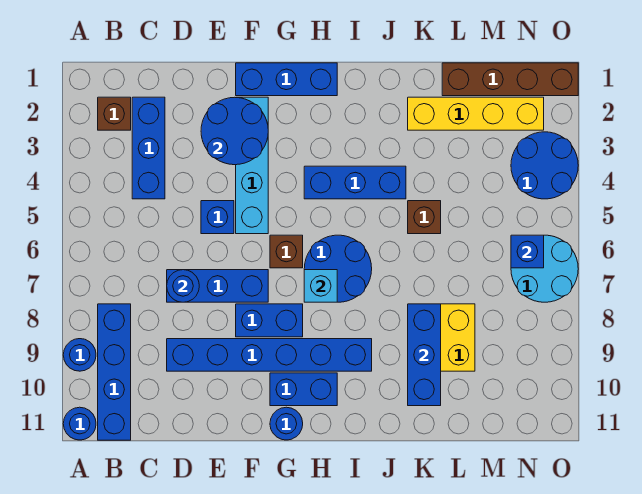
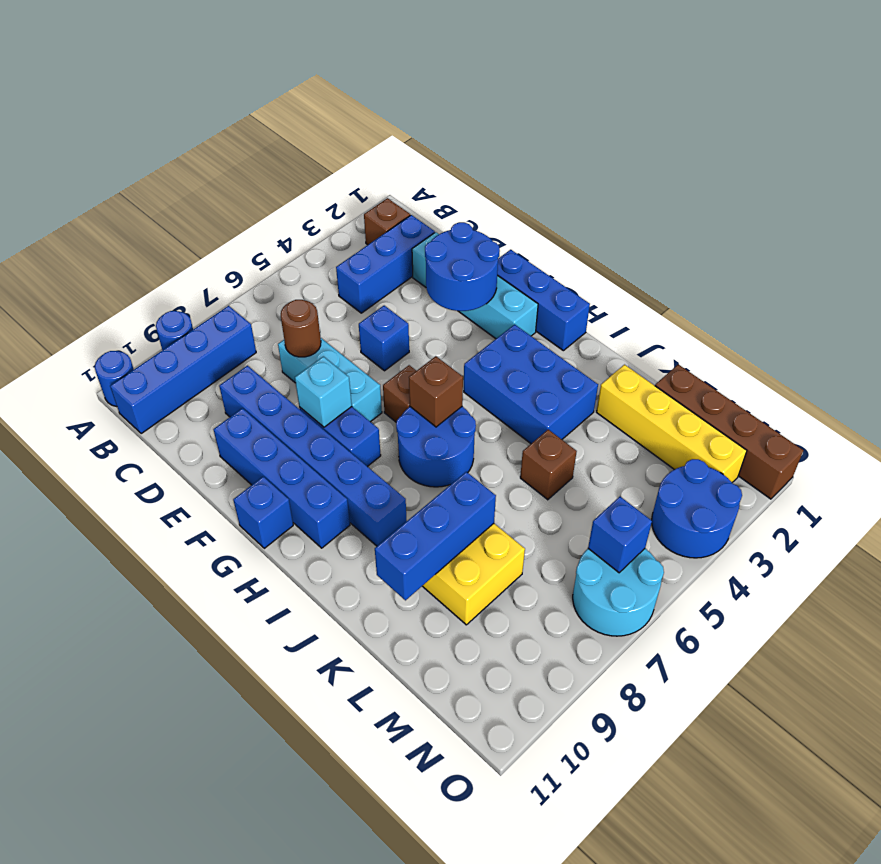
blue 1x3 brick [167,270,268,302] -> cyan 1x3 brick [278,338,382,422]
blue 1x1 round brick [167,270,199,302] -> brown 1x1 round brick [281,300,321,357]
cyan 1x4 brick [236,97,268,234] -> cyan 1x4 brick turned to [412,232,538,339]
blue 1x2 brick [270,373,337,406] -> blue 1x4 brick [214,408,350,548]
blue 1x1 round brick [270,407,303,440] -> blue 1x1 brick [233,476,293,548]
blue 1x3 brick [304,166,406,199] -> blue 2x3 brick [464,324,598,444]
none -> brown 1x1 brick [409,356,463,427]
cyan 1x1 brick [304,270,337,302] -> cyan 1x1 brick moved to [295,356,352,427]

